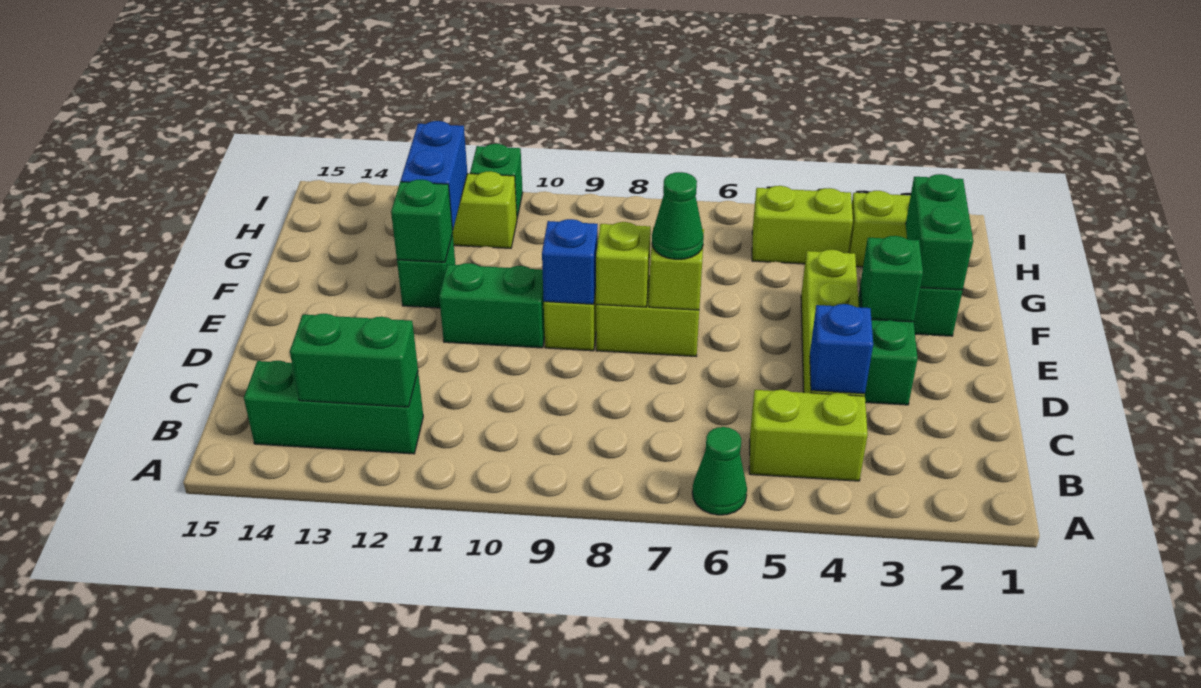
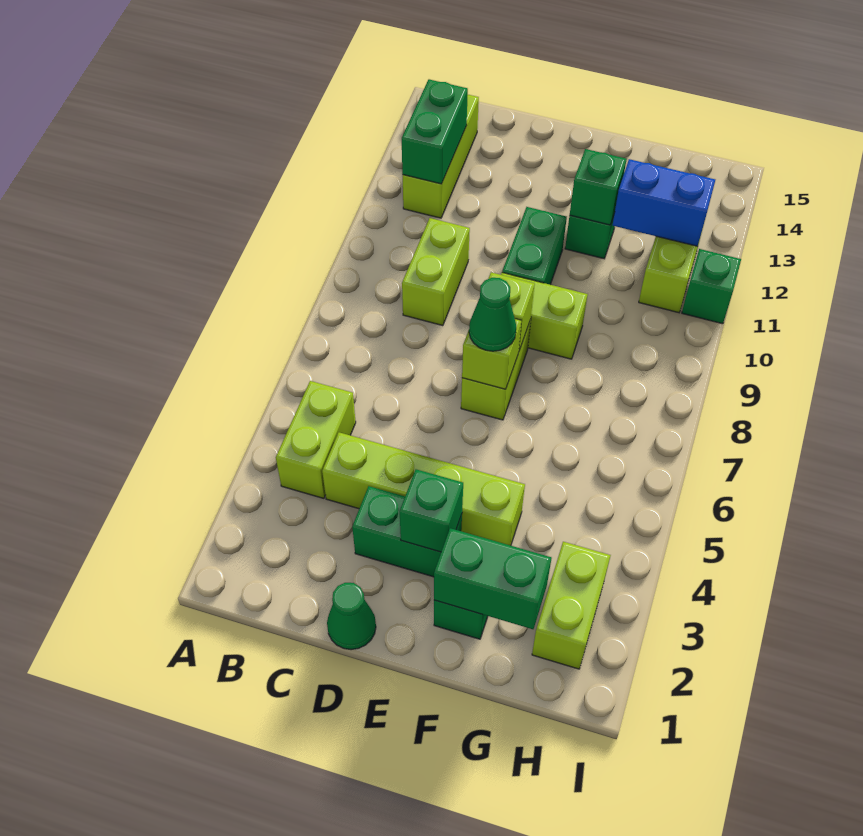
green 1x1 cone [692,427,747,515] -> green 1x1 cone moved to [327,583,376,650]
green 1x3 brick [244,361,423,454] -> lime 1x3 brick [403,95,479,218]
blue 1x1 brick [810,304,873,394] -> none
blue 1x1 brick [542,219,598,304] -> none
lime 1x2 brick [752,186,853,264] -> lime 1x2 brick moved to [402,218,470,326]

